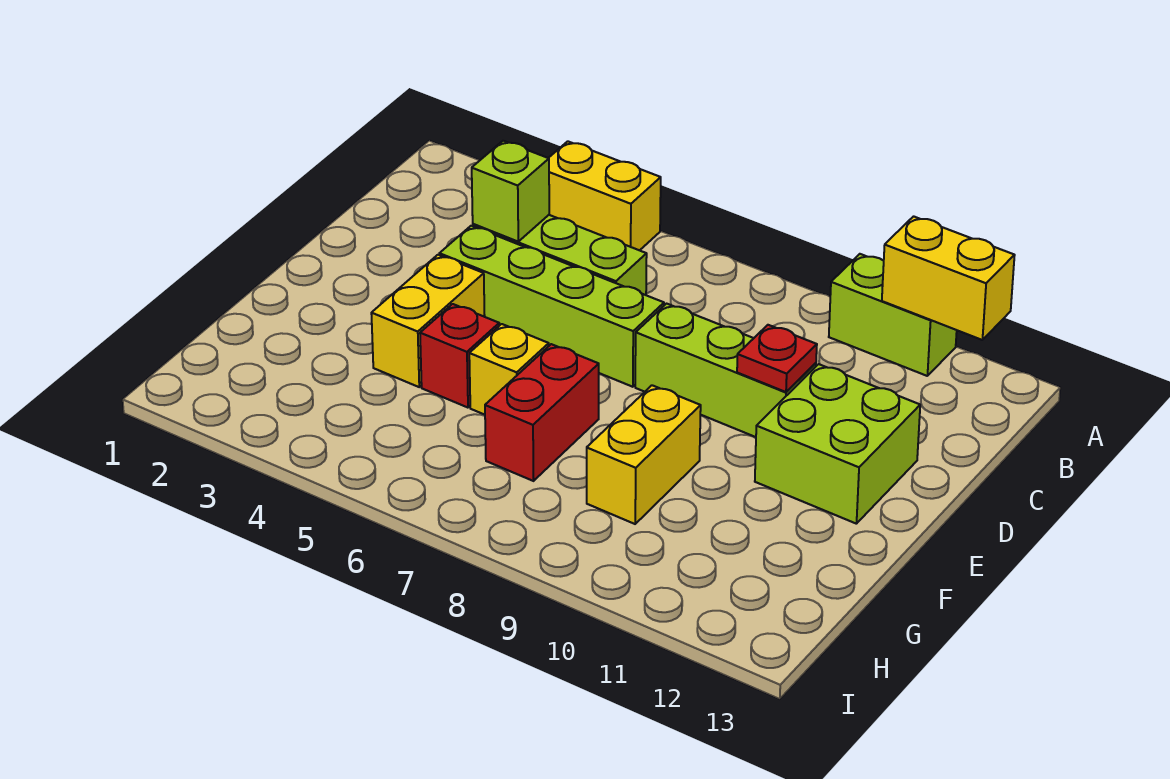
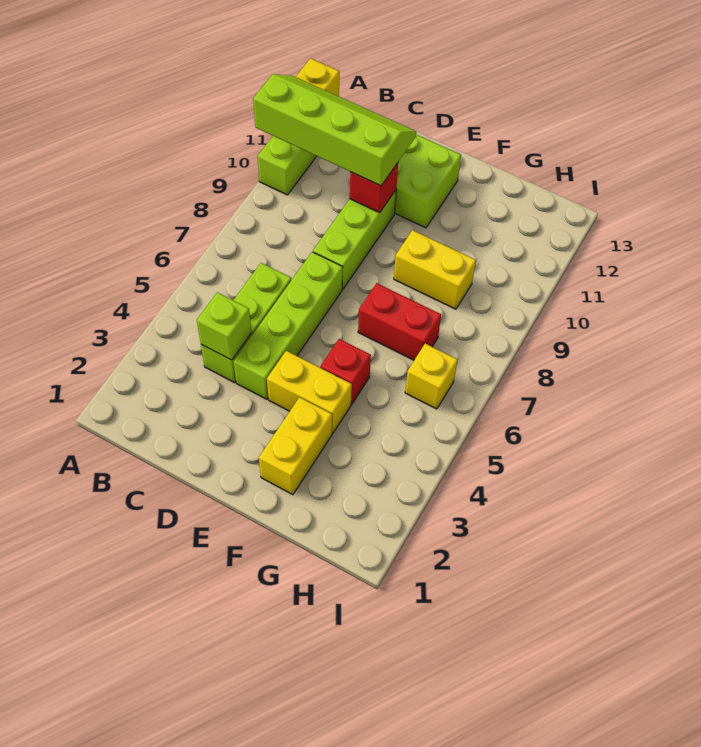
yellow 1x2 brick [549,141,661,250] -> yellow 1x2 brick moved to [259,397,332,495]
none -> lime 2x4 slope [253,74,416,186]
red 1x1 plate [737,325,817,392] -> red 1x1 brick [350,163,398,213]
yellow 1x1 brick [469,324,549,415] -> yellow 1x1 brick moved to [405,344,457,409]

